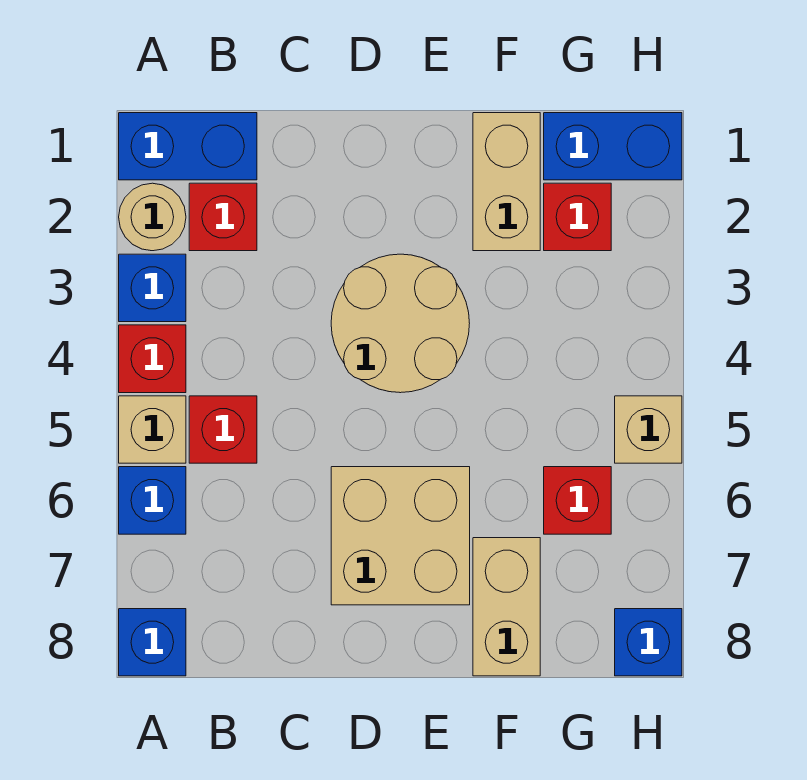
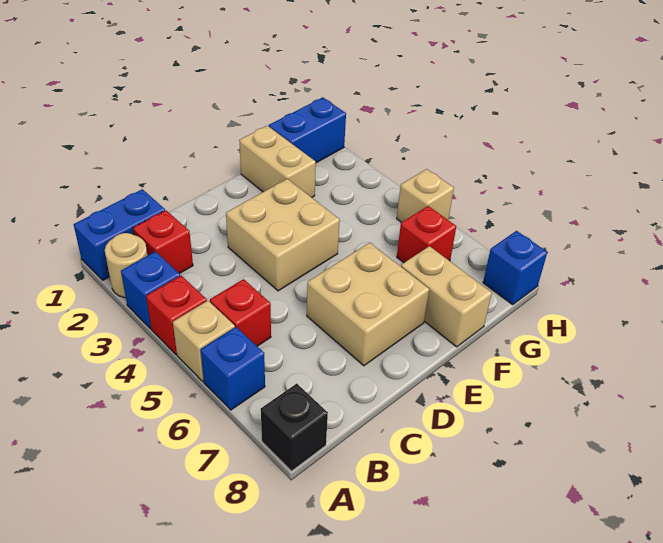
blue 1x1 brick [119,609,186,676] -> black 1x1 brick [261,384,328,471]
tan 2x2 round brick [331,254,470,393] -> tan 2x2 brick [226,179,340,291]
red 1x1 brick [544,183,611,251] -> none

